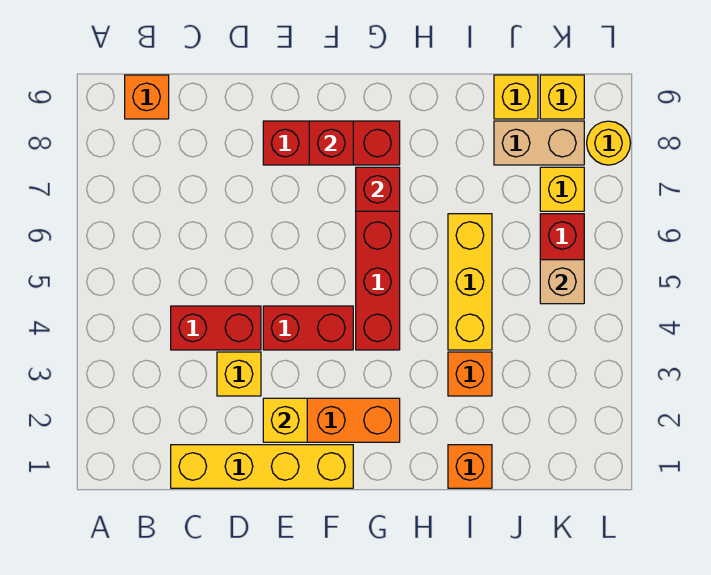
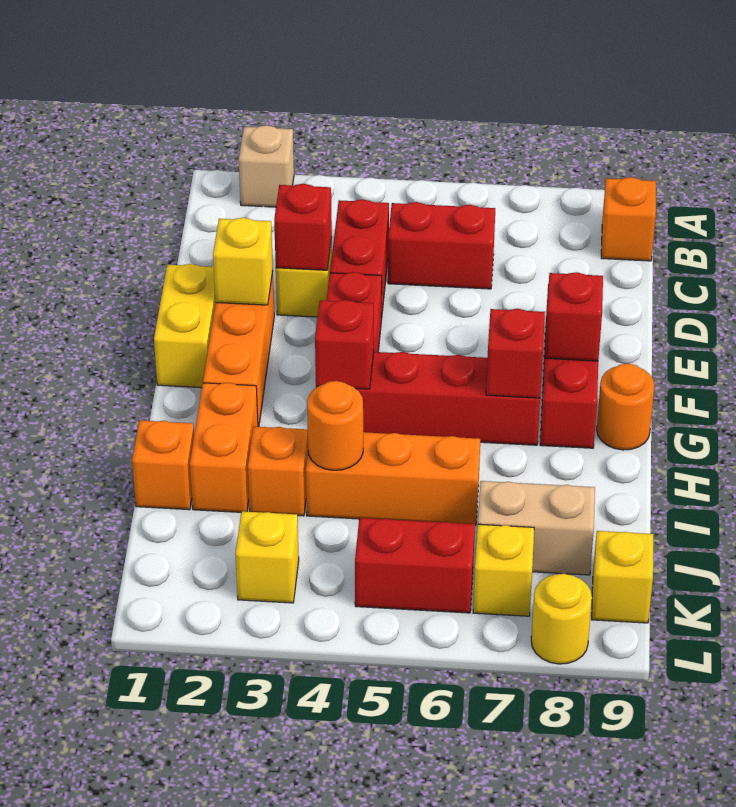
yellow 1x4 brick [171,445,353,488] -> yellow 1x2 brick [154,264,216,388]
none -> red 1x2 brick [388,202,495,289]
none -> red 1x1 brick [274,184,332,270]
none -> red 1x1 brick [315,300,374,389]
none -> orange 1x1 round brick [597,364,655,450]
none -> orange 1x2 brick [190,383,258,512]
yellow 1x3 brick [448,214,492,350] -> orange 1x3 brick [306,432,480,525]
none -> orange 1x1 round brick [307,381,363,470]
tan 1x2 brick [494,121,584,165] -> tan 1x2 brick turned to [478,481,595,575]
yellow 1x1 brick [494,75,538,119] -> yellow 1x1 brick moved to [235,511,299,603]
tan 1x1 brick [540,260,584,304] -> tan 1x1 brick moved to [239,125,294,207]

